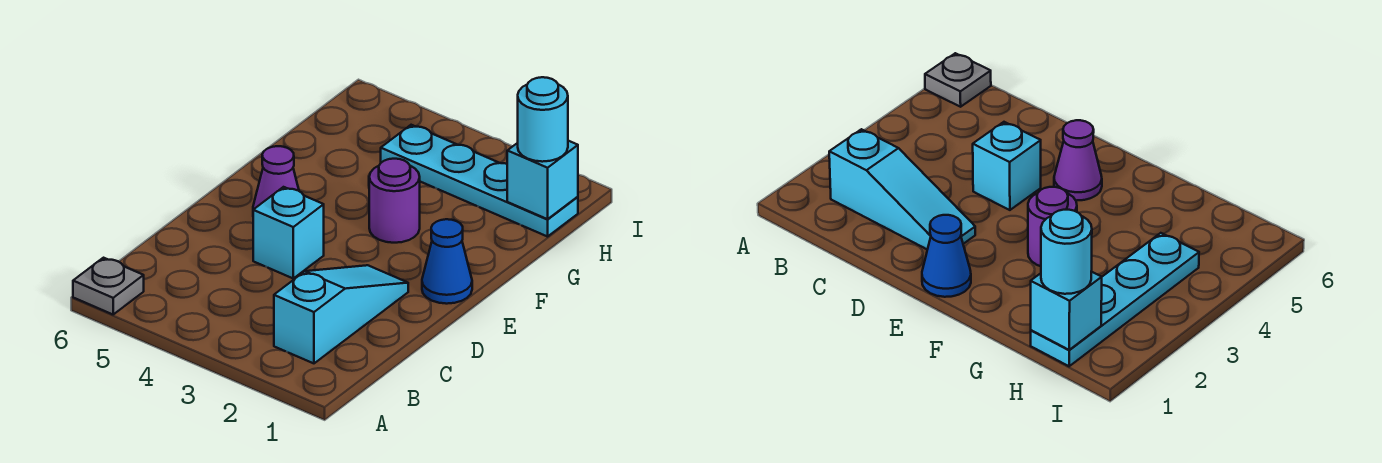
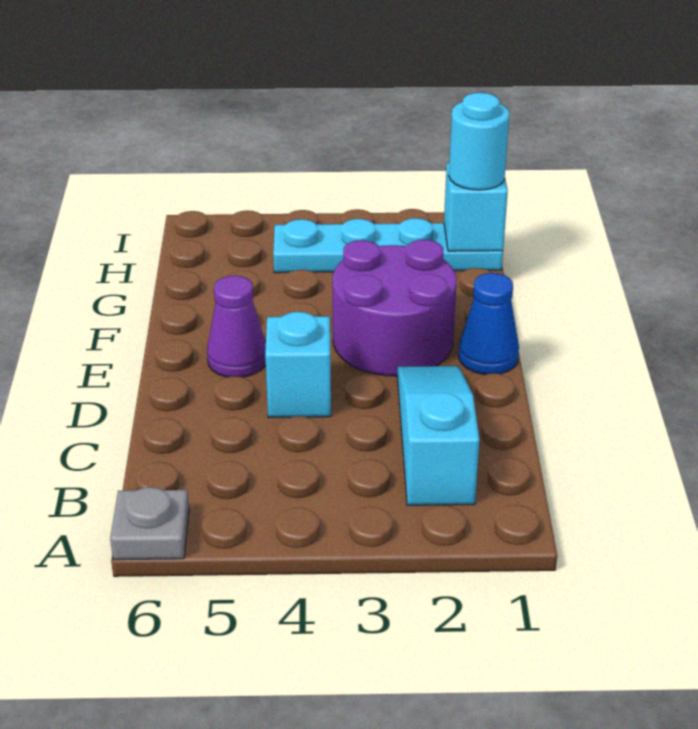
purple 1x1 round brick [369,159,420,243] -> purple 2x2 round brick [332,240,456,376]

